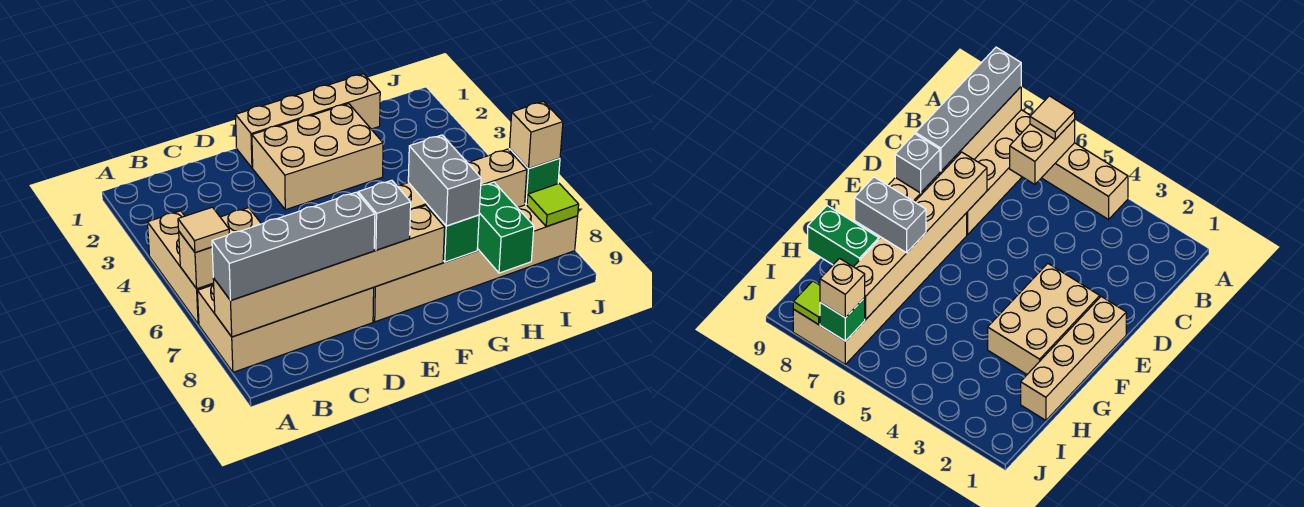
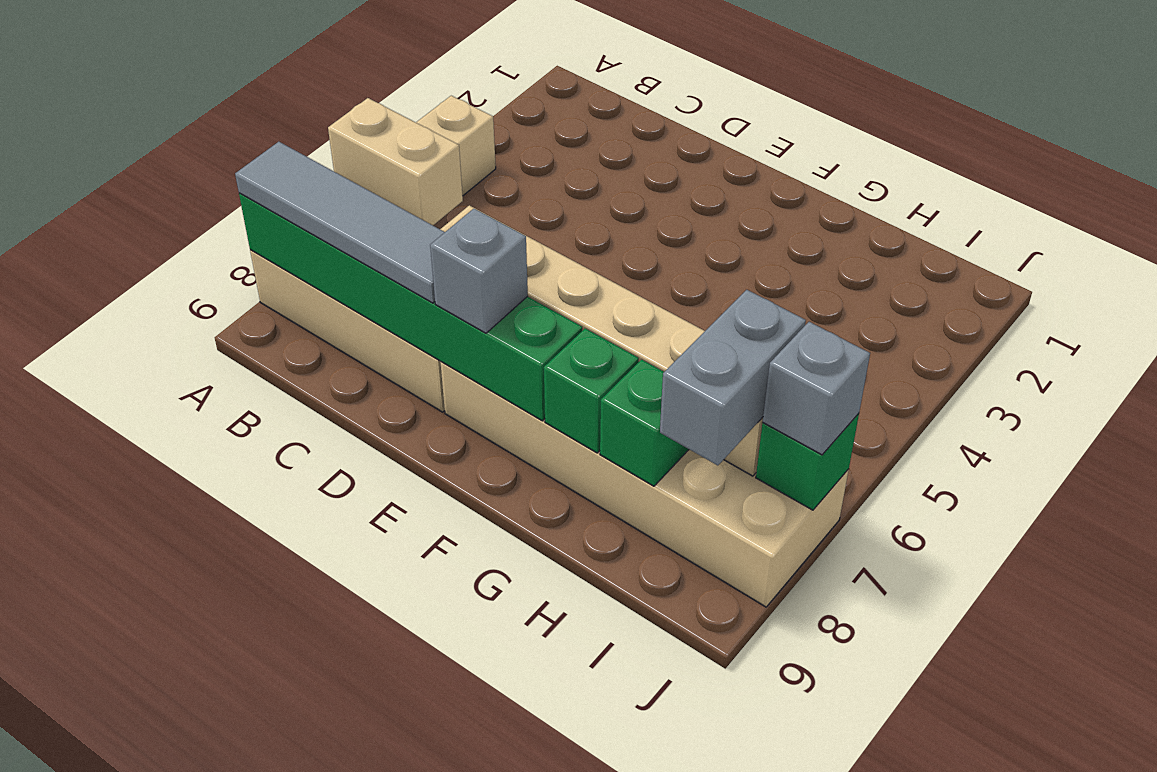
tan 1x1 tile [178,207,229,253] -> none
tan 1x6 brick [213,206,445,337] -> green 1x6 brick [239,193,582,421]
grey 1x4 brick [212,192,375,300] -> grey 1x4 tile [235,142,445,303]
tan 1x4 brick [236,74,380,168] -> none
tan 2x3 brick [252,104,383,210] -> none
grey 1x2 brick [408,135,481,226] -> grey 1x2 brick moved to [660,290,806,465]
green 1x2 brick [477,182,534,273] -> green 1x1 brick [600,360,689,486]
tan 1x1 brick [510,102,563,169] -> grey 1x1 brick [763,322,870,455]
lime 1x1 tile [527,183,579,227] -> none

